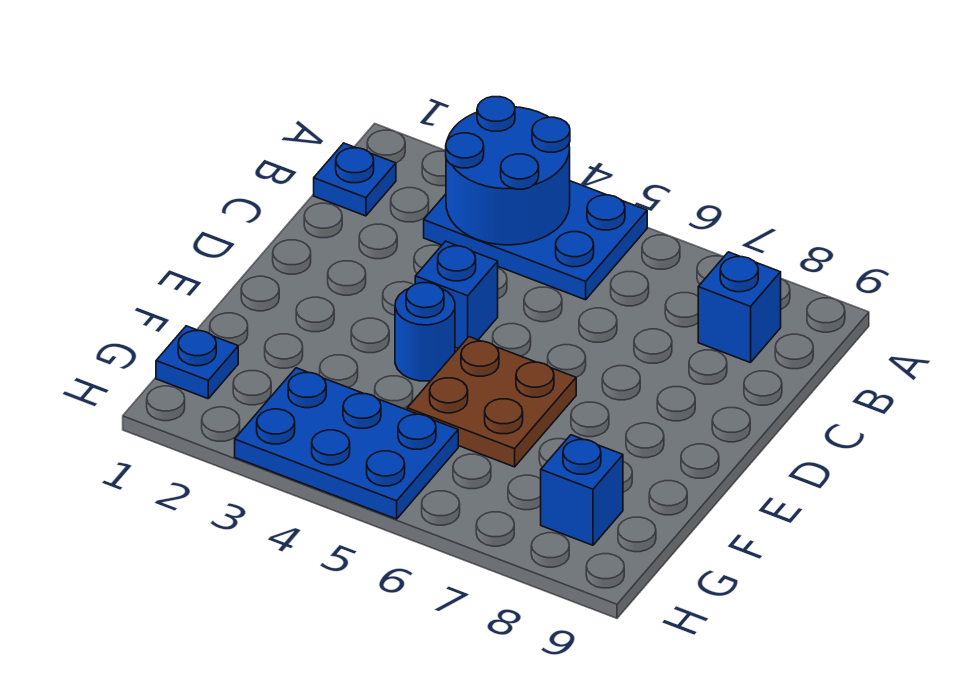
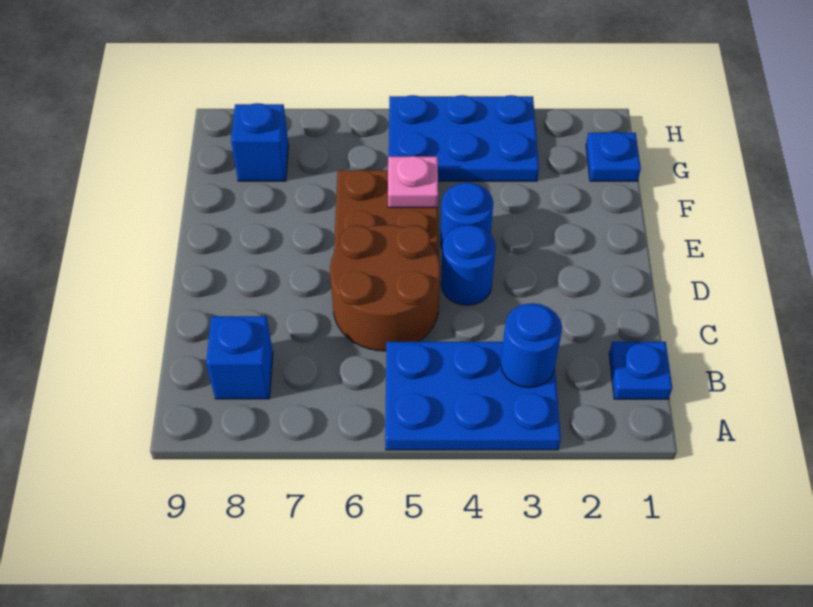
blue 2x2 round brick [446,97,570,245] -> blue 1x1 round brick [501,303,562,388]
none -> brown 2x2 round brick [330,225,440,351]
blue 1x1 brick [415,241,498,349] -> blue 1x1 round brick [441,225,496,305]
none -> pink 1x1 plate [388,156,438,208]

